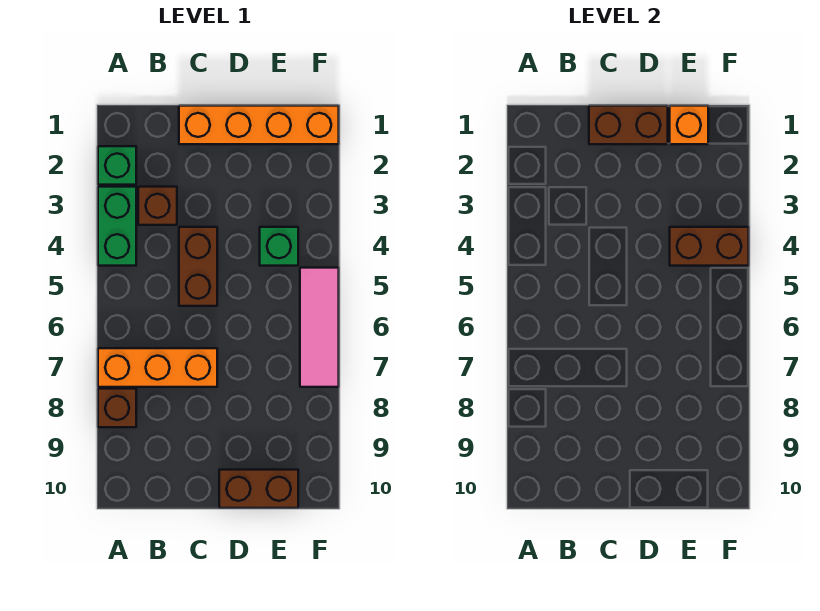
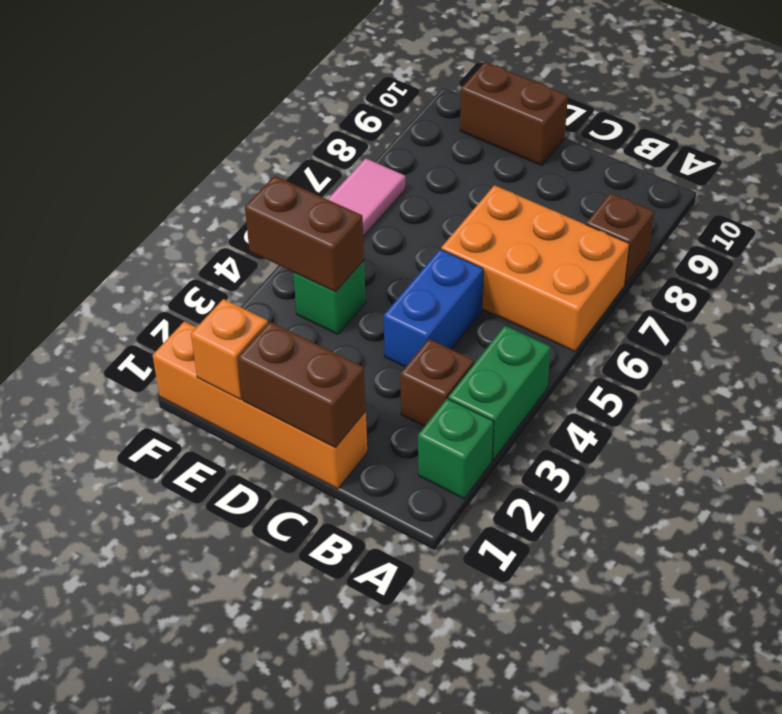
orange 1x3 brick [98,348,217,387] -> orange 2x3 brick [441,185,629,351]
brown 1x2 brick [179,227,217,306] -> blue 1x2 brick [384,249,483,367]

